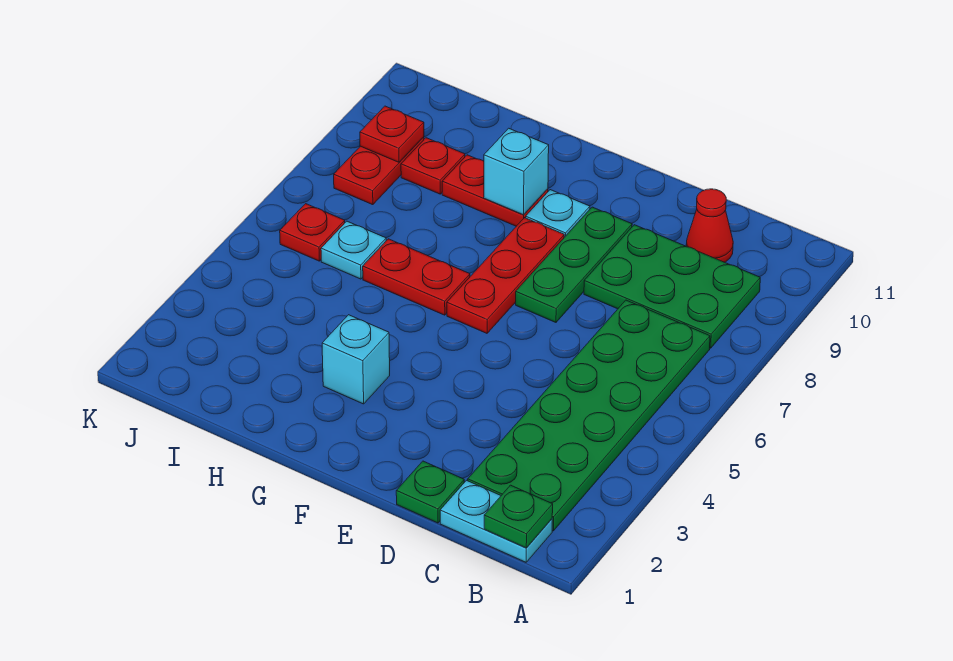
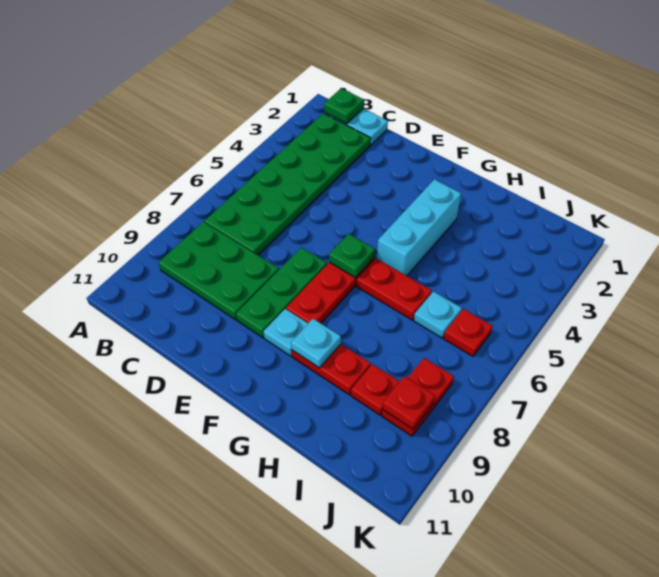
red 1x1 cone [686,189,733,262] -> none
green 1x1 plate [396,461,464,523] -> green 1x1 plate moved to [329,234,375,278]
cyan 1x1 brick [322,315,390,404] -> cyan 1x3 brick [377,179,461,276]
cyan 1x1 brick [484,128,549,215] -> cyan 1x1 plate [291,319,341,368]

